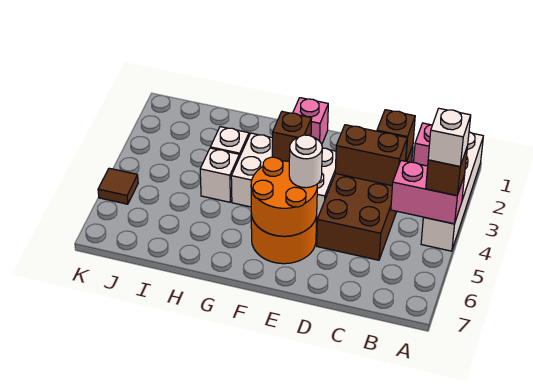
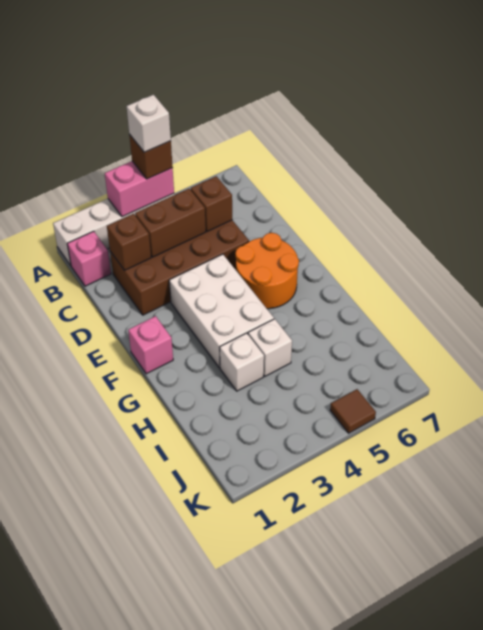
pink 1x2 brick [391,161,465,224] -> pink 1x2 brick turned to [105,161,174,217]
brown 1x2 brick [335,125,407,186] -> brown 1x2 brick turned to [135,189,206,257]
orange 2x2 round brick [251,157,317,236] -> none
white 1x1 round brick [289,135,322,188] -> none
brown 1x1 brick [272,112,312,161] -> brown 1x1 brick moved to [191,176,232,232]

